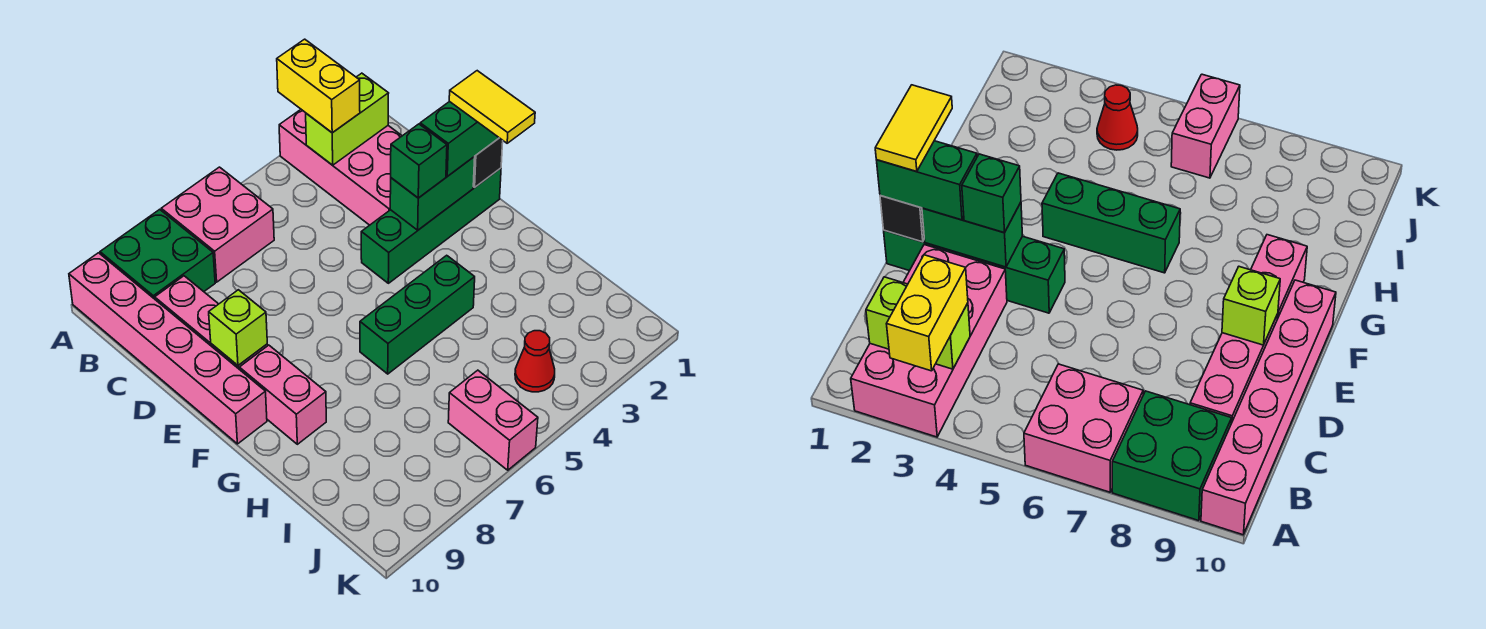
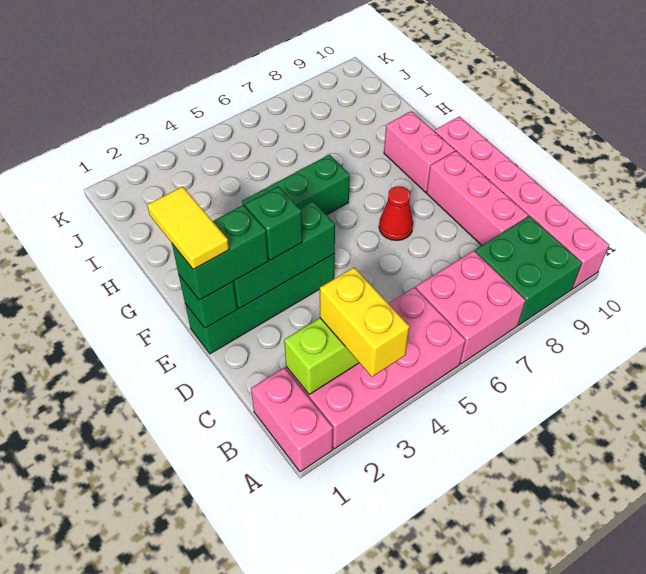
pink 2x4 brick [279,110,402,225] -> pink 2x4 brick turned to [286,287,466,449]
black 1x1 brick [473,138,503,187] -> green 1x1 brick [179,275,238,328]
green 1x2 brick [390,157,475,230] -> green 1x3 brick [233,201,335,309]
lime 1x1 brick [209,290,267,365] -> none
red 1x1 cone [515,331,555,392] -> red 1x1 cone moved to [379,186,413,241]
pink 1x2 brick [448,370,538,470] -> pink 1x2 brick moved to [251,368,333,472]

